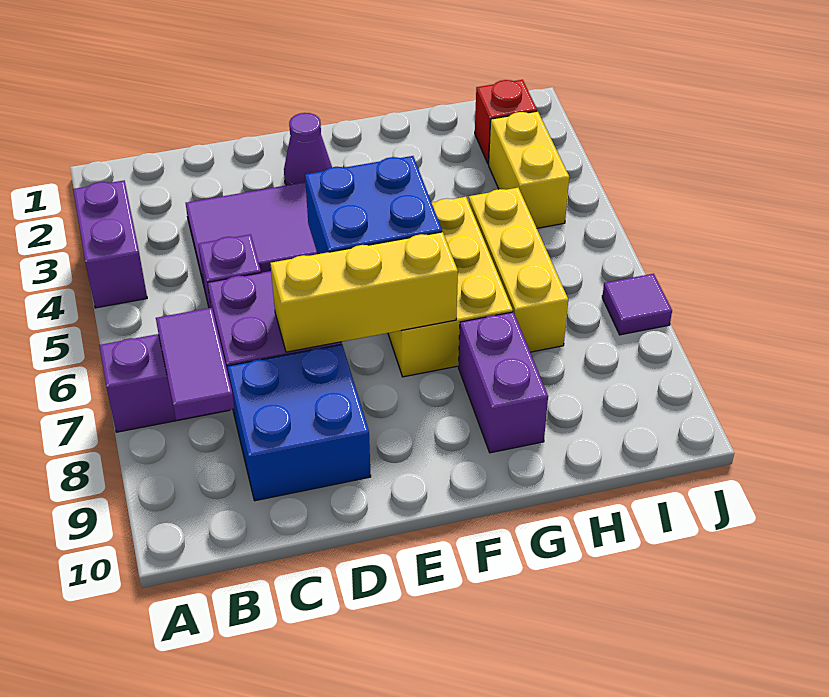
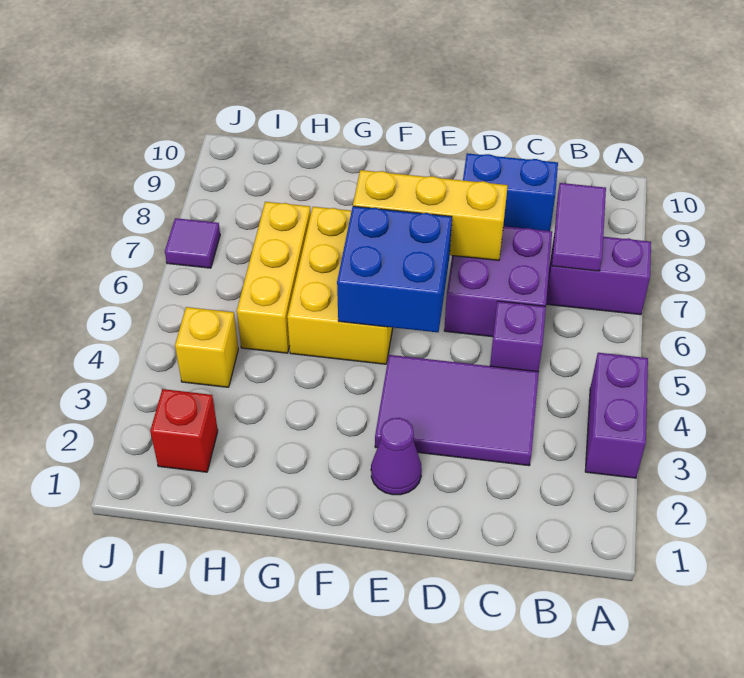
blue 2x2 brick [227,344,371,501] -> blue 1x2 brick [463,153,558,231]
purple 1x2 brick [459,312,548,453] -> none
yellow 1x2 brick [489,111,569,228] -> yellow 1x1 brick [175,307,238,387]

